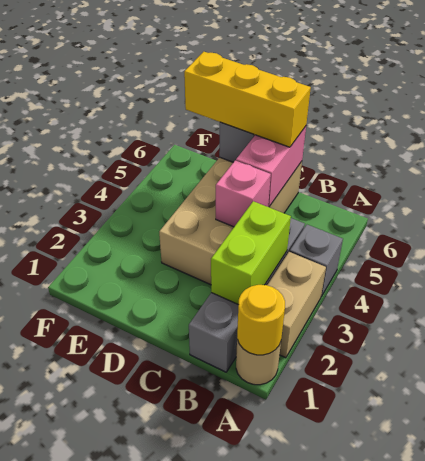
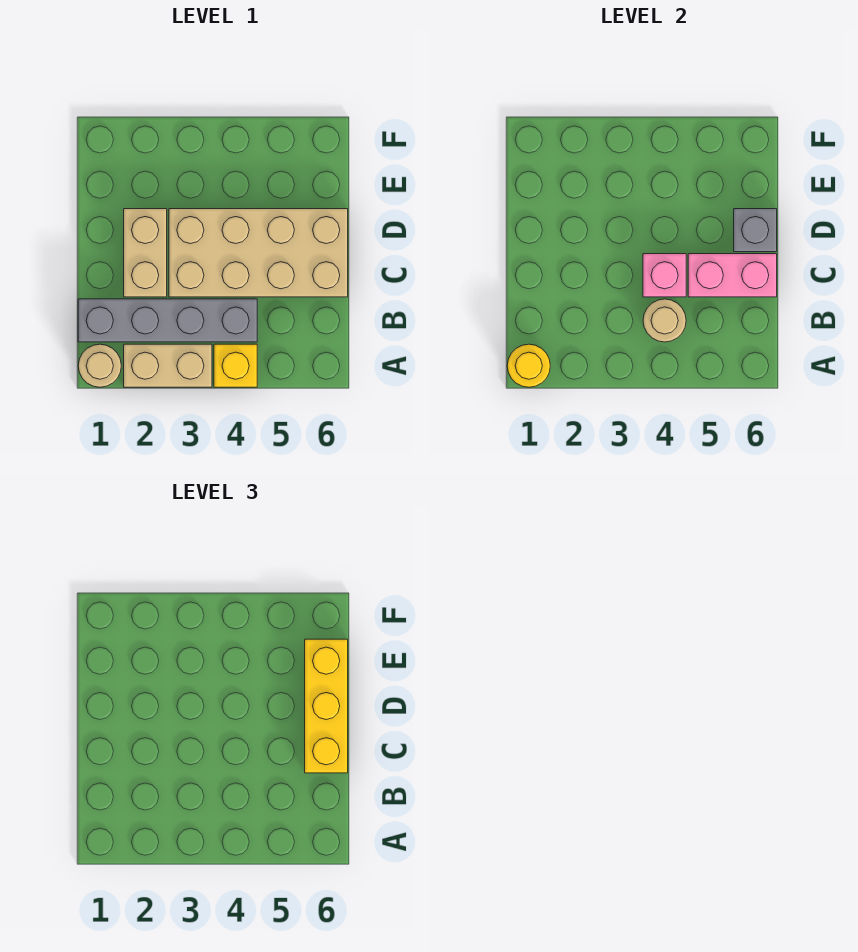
grey 1x1 brick [290,225,343,296] -> yellow 1x1 brick [214,344,257,387]
lime 1x2 brick [211,201,291,305] -> none
none -> tan 1x1 round brick [643,299,686,342]
none -> tan 1x2 brick [124,209,167,297]

